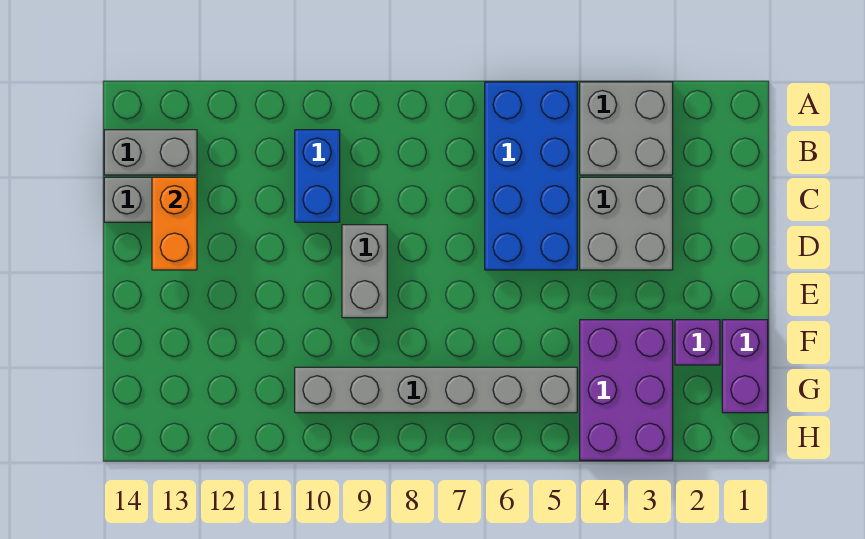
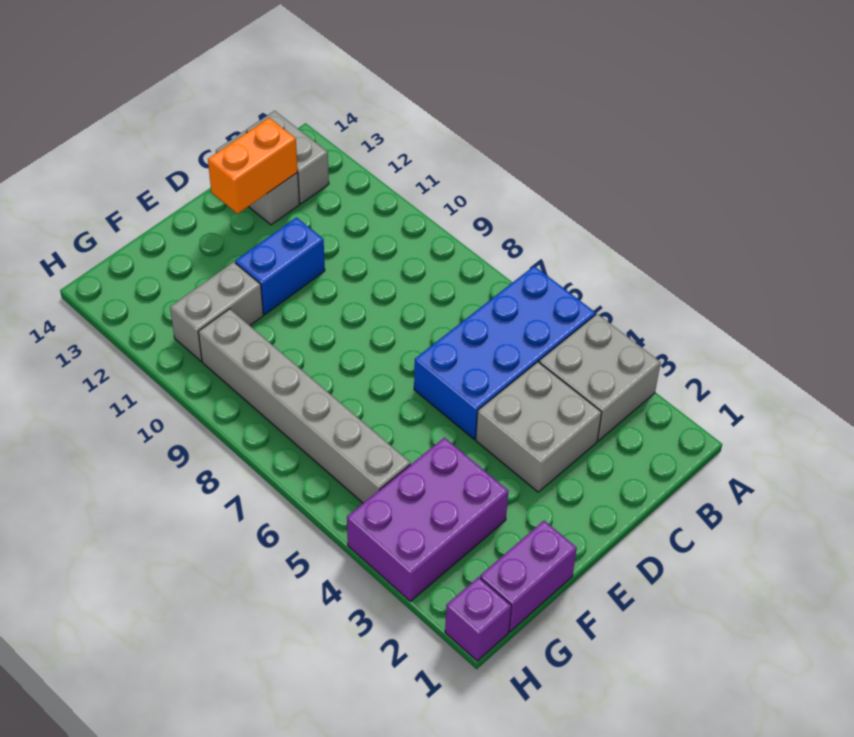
blue 1x2 brick [295,130,340,222] -> blue 1x2 brick moved to [235,217,325,314]
grey 1x2 brick [342,225,387,318] -> grey 1x2 brick moved to [170,262,263,361]
purple 1x1 brick [675,320,720,365] -> purple 1x1 brick moved to [445,577,511,661]

